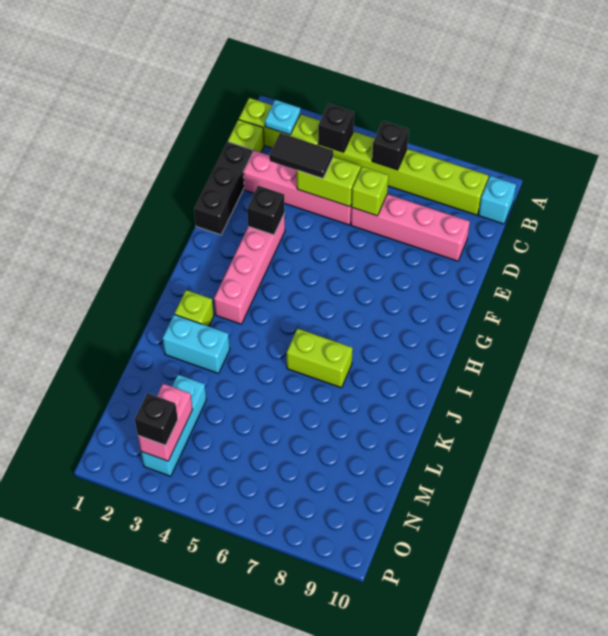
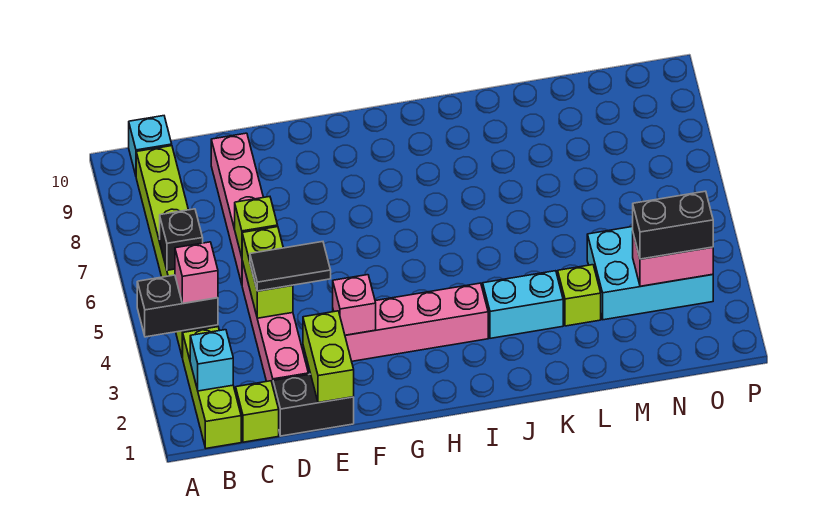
cyan 1x1 plate [265,100,300,135] -> cyan 1x1 brick [190,330,233,391]
black 1x1 brick [318,104,354,152] -> black 1x2 brick [137,275,218,337]
none -> pink 1x1 brick [175,242,218,304]
black 1x3 brick [194,142,253,235] -> black 1x2 brick [273,374,354,436]
black 1x2 tile [269,133,333,179] -> black 1x2 tile turned to [250,242,331,291]
black 1x1 brick [247,186,285,235] -> pink 1x1 brick [333,275,376,335]
lime 1x1 brick [175,290,214,326] -> lime 1x1 brick moved to [558,265,601,326]
lime 1x2 brick [287,328,353,388] -> lime 1x2 brick moved to [303,311,354,403]
cyan 1x2 brick [163,314,230,373] -> cyan 1x2 brick turned to [483,271,563,338]
cyan 1x3 brick [141,375,206,476] -> cyan 2x3 brick [587,227,713,320]
black 1x1 brick [135,393,178,445] -> black 1x2 brick [633,191,713,259]

